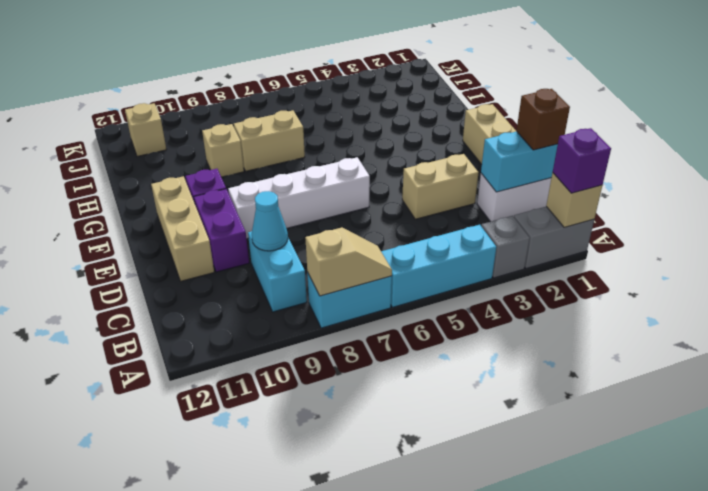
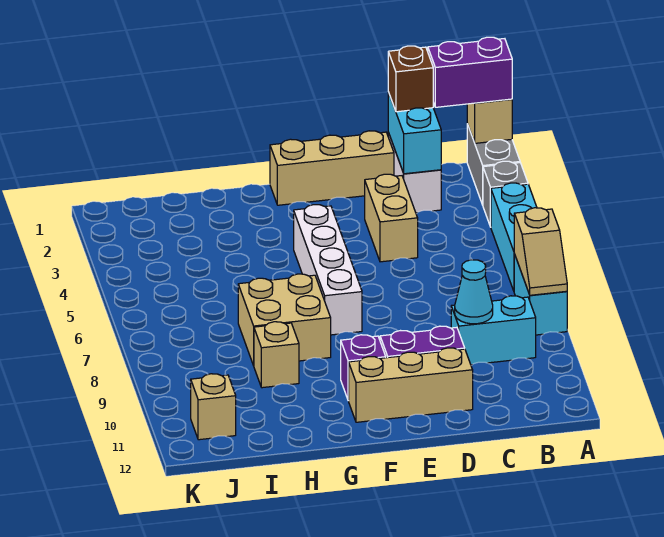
purple 1x1 brick [553,128,611,193] -> purple 1x2 brick [428,37,512,107]
tan 1x2 slope [305,228,392,296] -> tan 1x2 slope turned to [514,208,567,295]
white 1x4 brick [228,157,370,239] -> white 1x4 brick moved to [294,205,362,335]
tan 1x2 brick [234,110,305,171] -> tan 2x2 brick [238,274,331,366]

